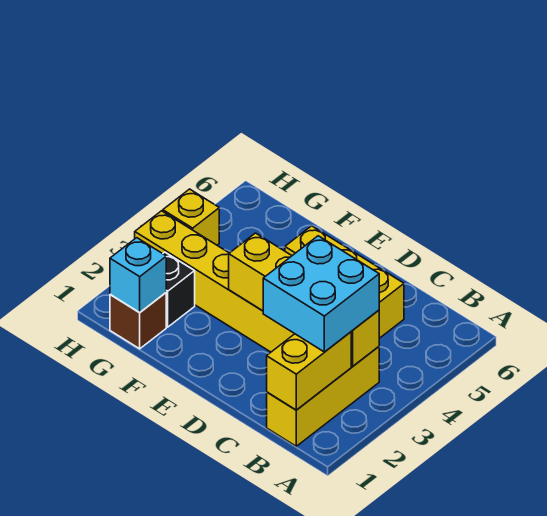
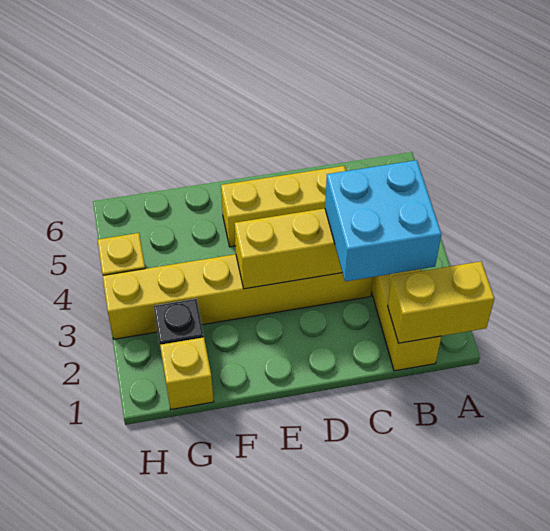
yellow 1x2 brick [267,332,351,410] -> yellow 1x2 brick turned to [388,261,494,343]
brown 1x1 brick [110,293,166,349] -> yellow 1x1 brick [160,337,214,409]
cyan 1x1 brick [110,238,166,313] -> none

